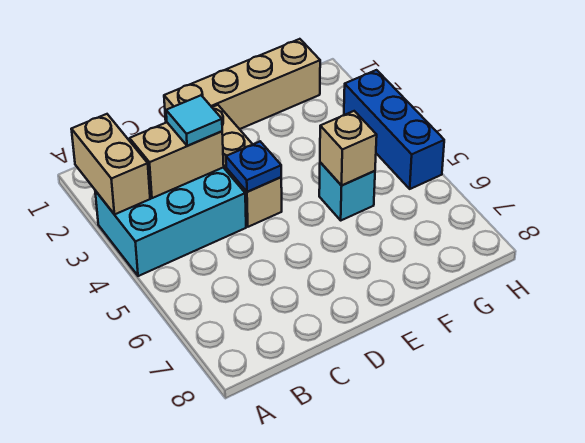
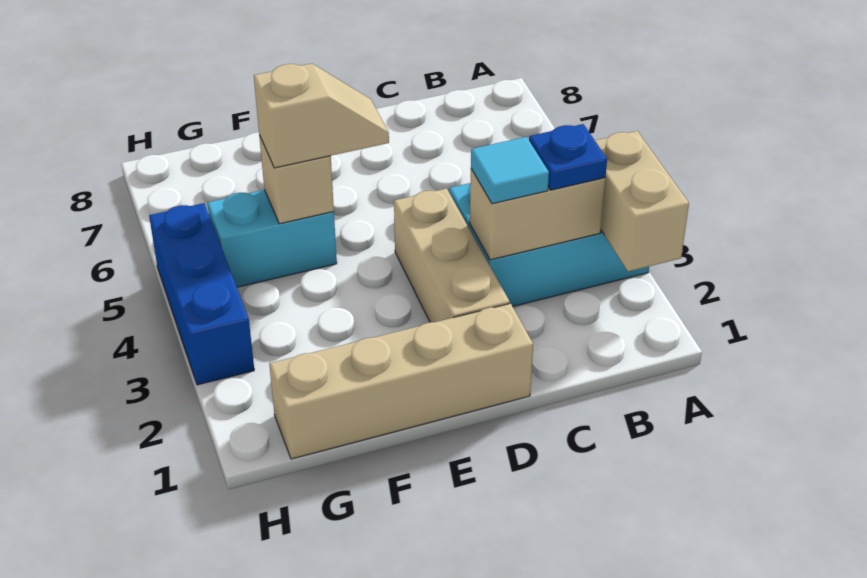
blue 1x1 plate [226,142,281,192] -> blue 1x1 plate moved to [529,124,607,190]
none -> tan 1x2 slope [254,63,389,168]
cyan 1x1 brick [319,162,375,220] -> cyan 1x2 brick [207,190,337,287]

